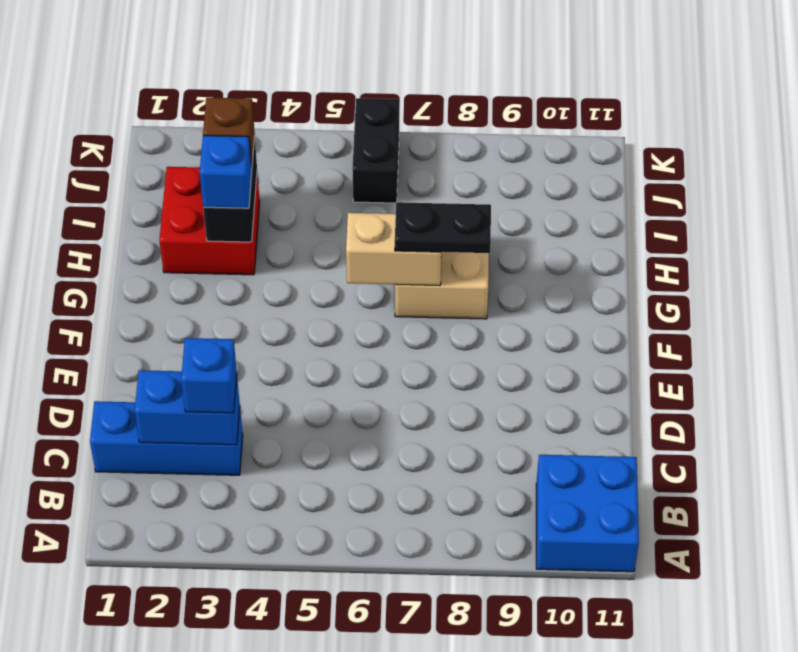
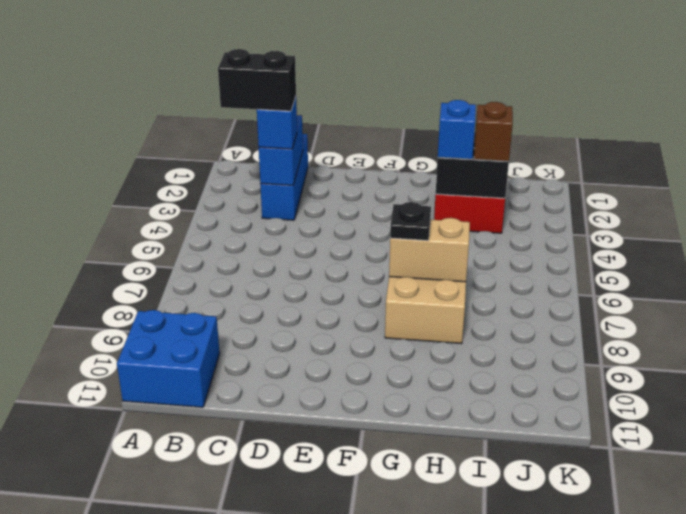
tan 1x2 brick [346,213,441,286] -> tan 1x2 brick turned to [389,218,470,282]
black 1x2 plate [395,202,491,253] -> black 1x1 plate [390,202,431,241]
black 1x2 brick [352,98,399,203] -> black 1x2 brick moved to [218,49,296,111]

